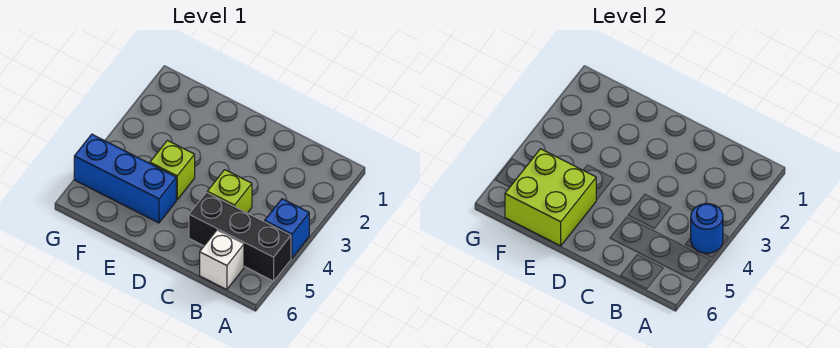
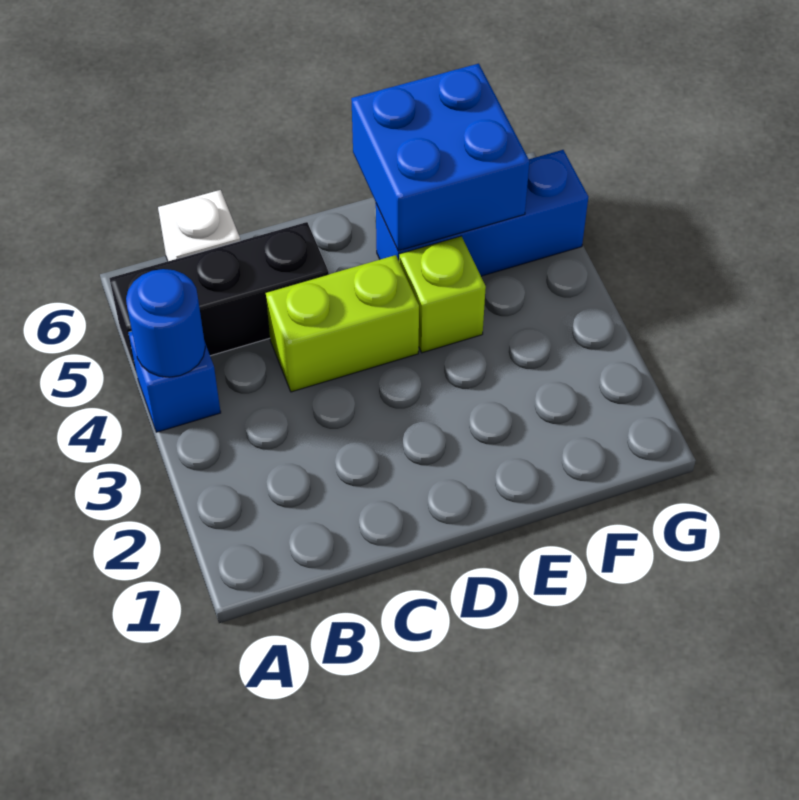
lime 1x1 brick [207,170,252,213] -> lime 1x2 brick [266,255,419,392]
lime 2x2 brick [505,149,596,246] -> blue 2x2 brick [351,64,530,251]

